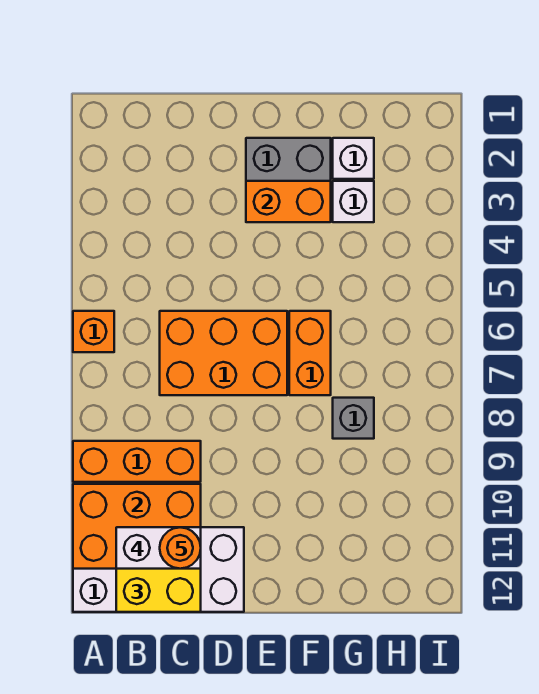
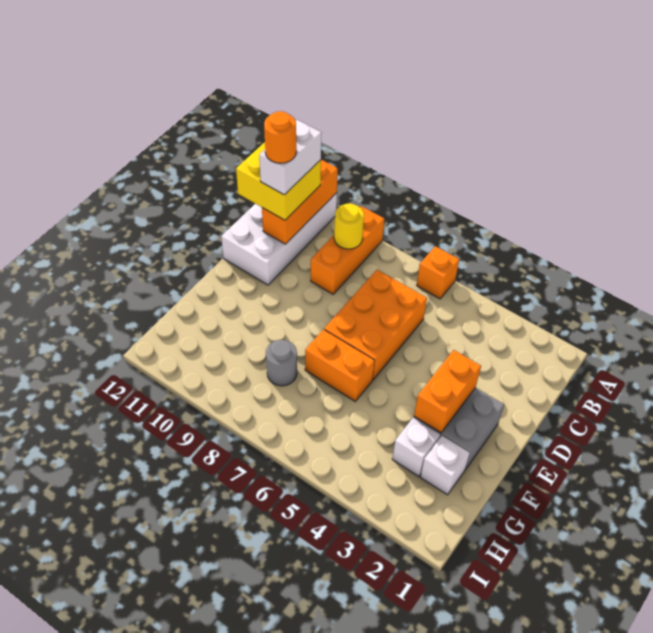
orange 2x3 brick [73,484,201,569] -> orange 1x3 brick [262,160,338,244]
none -> yellow 1x1 round brick [334,203,364,249]
grey 1x1 brick [333,398,374,439] -> grey 1x1 round brick [266,340,297,386]

